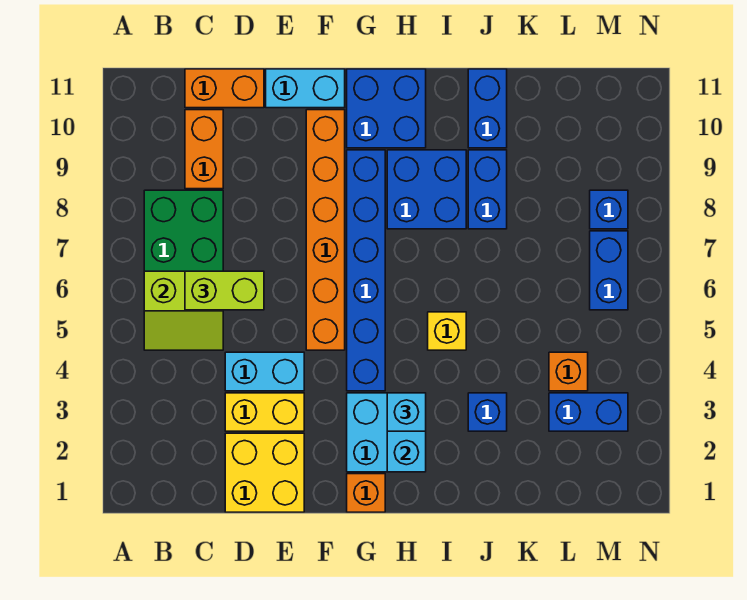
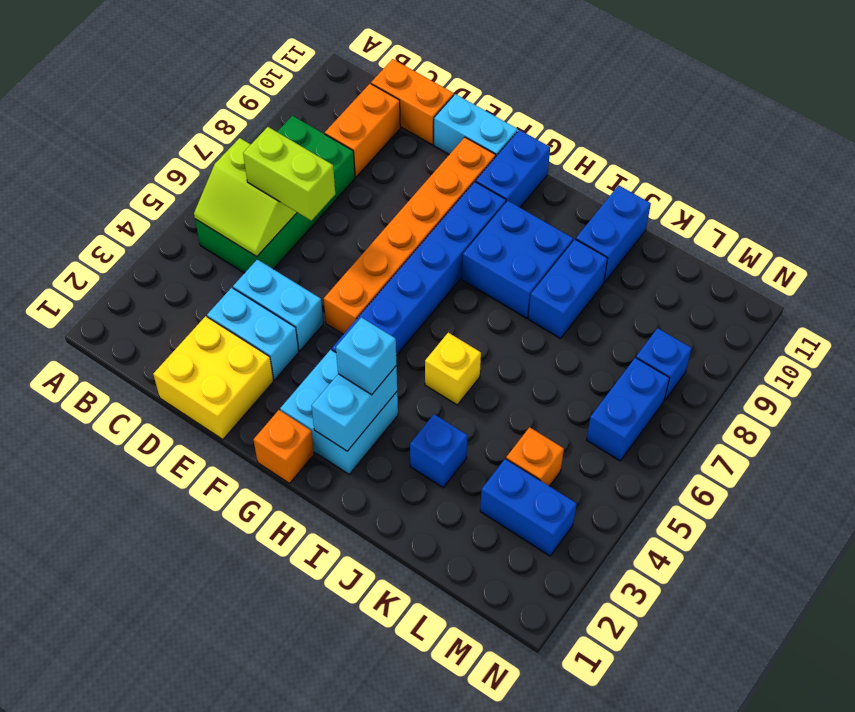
yellow 1x2 brick [225,393,304,431] -> cyan 1x2 brick [207,288,299,380]
blue 2x2 brick [347,69,426,148] -> blue 1x2 brick [476,130,550,207]

